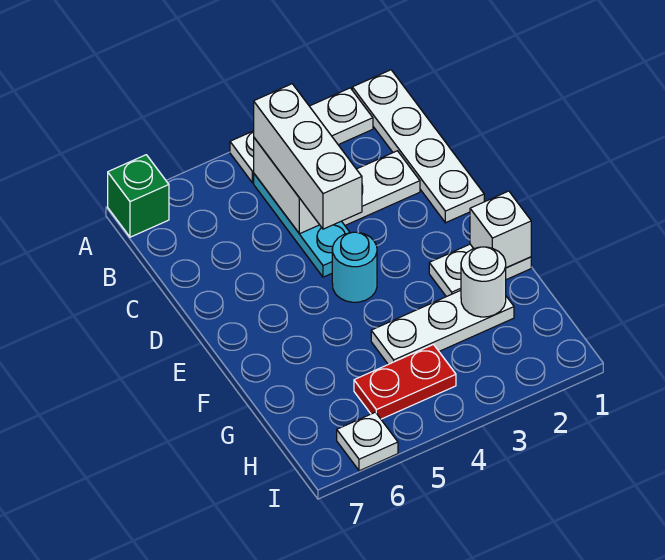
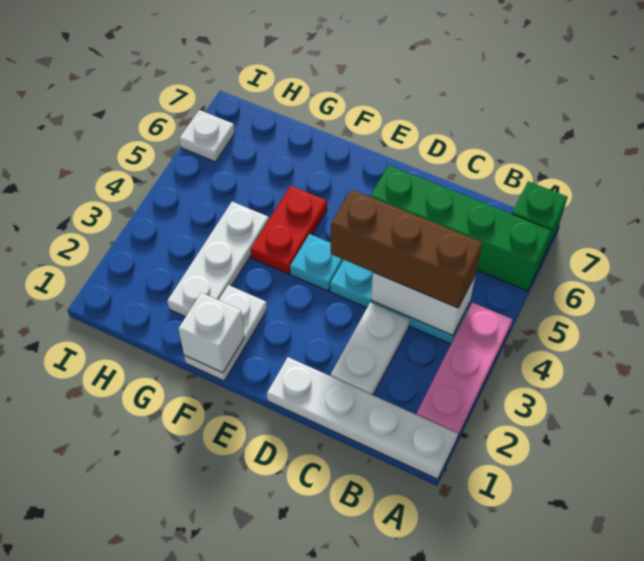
white 1x3 plate [230,88,373,183] -> pink 1x3 plate [417,302,512,438]
none -> green 1x4 brick [370,165,552,291]
white 1x3 brick [254,84,362,229] -> brown 1x3 brick [331,189,482,308]
cyan 1x1 round brick [332,232,377,302] -> cyan 1x1 plate [290,234,343,291]
white 1x1 round brick [461,247,506,317] -> none
red 1x2 plate [354,345,456,419] -> red 1x2 plate moved to [251,186,327,274]

